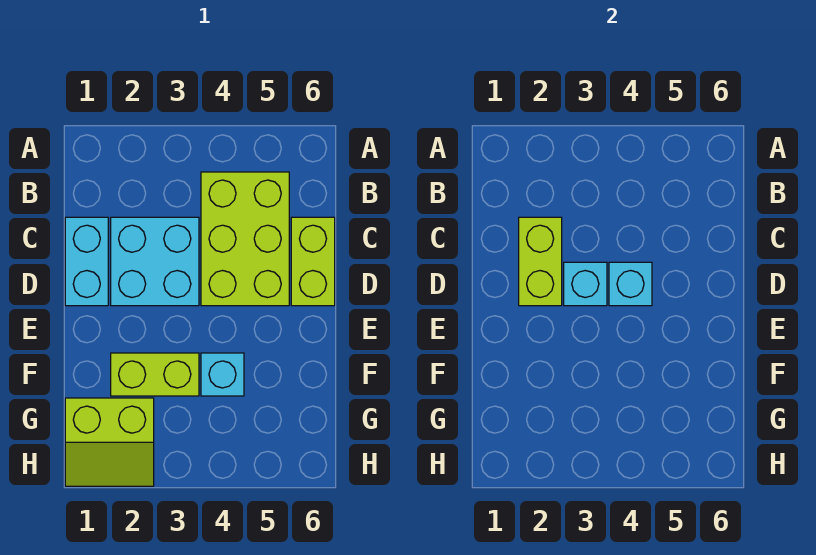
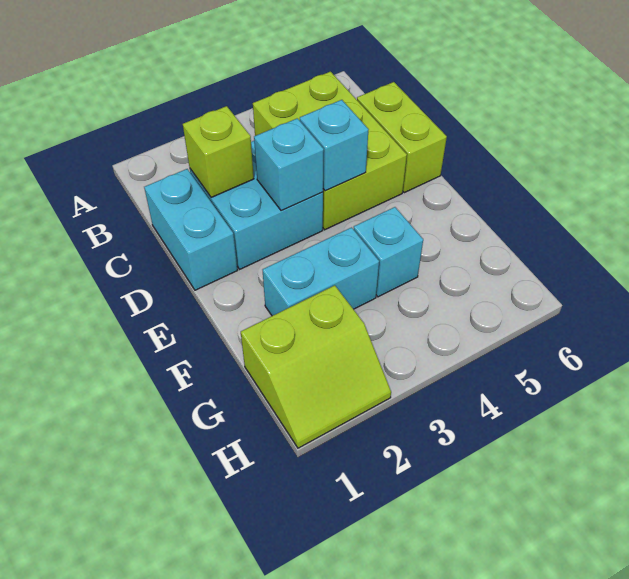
lime 1x2 brick [519,217,562,306] -> lime 1x1 brick [183,106,254,197]
lime 1x2 brick [111,353,199,396] -> cyan 1x2 brick [263,227,379,316]

